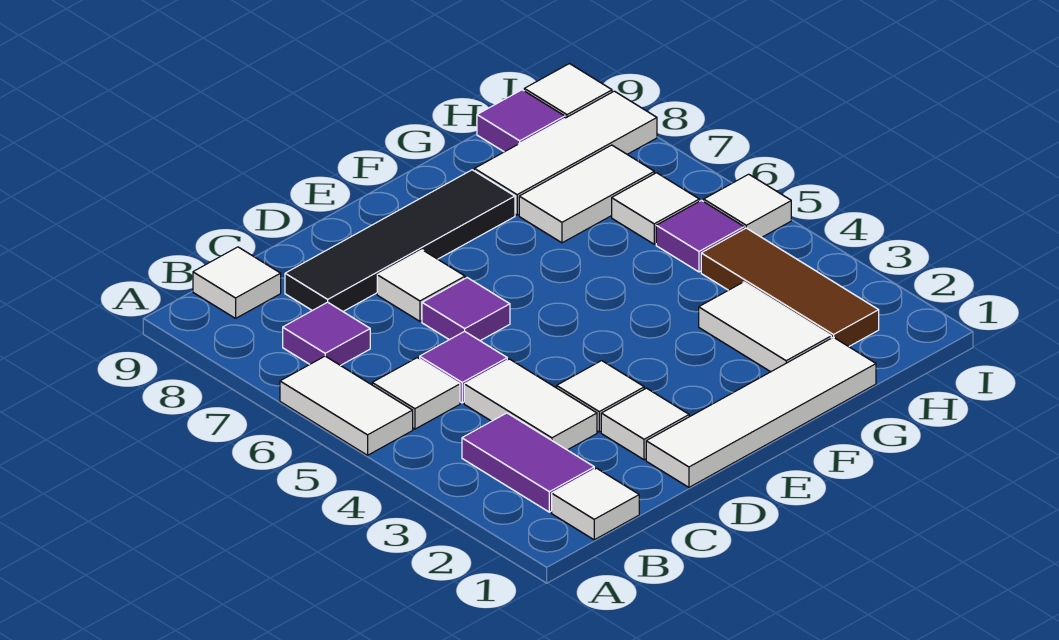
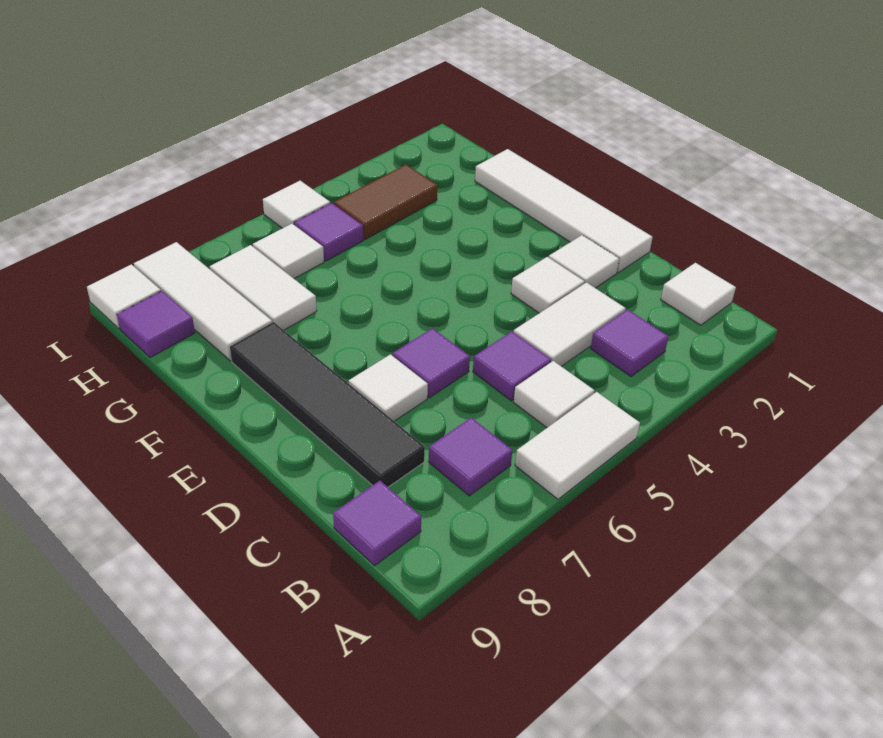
purple 1x2 tile [462,413,594,512] -> purple 1x1 tile [591,309,669,376]
white 1x1 tile [193,247,281,318] -> purple 1x1 tile [333,481,421,566]
white 1x2 tile [699,282,831,372] -> none
brown 1x3 tile [701,228,879,347] -> brown 1x2 tile [334,165,438,239]

